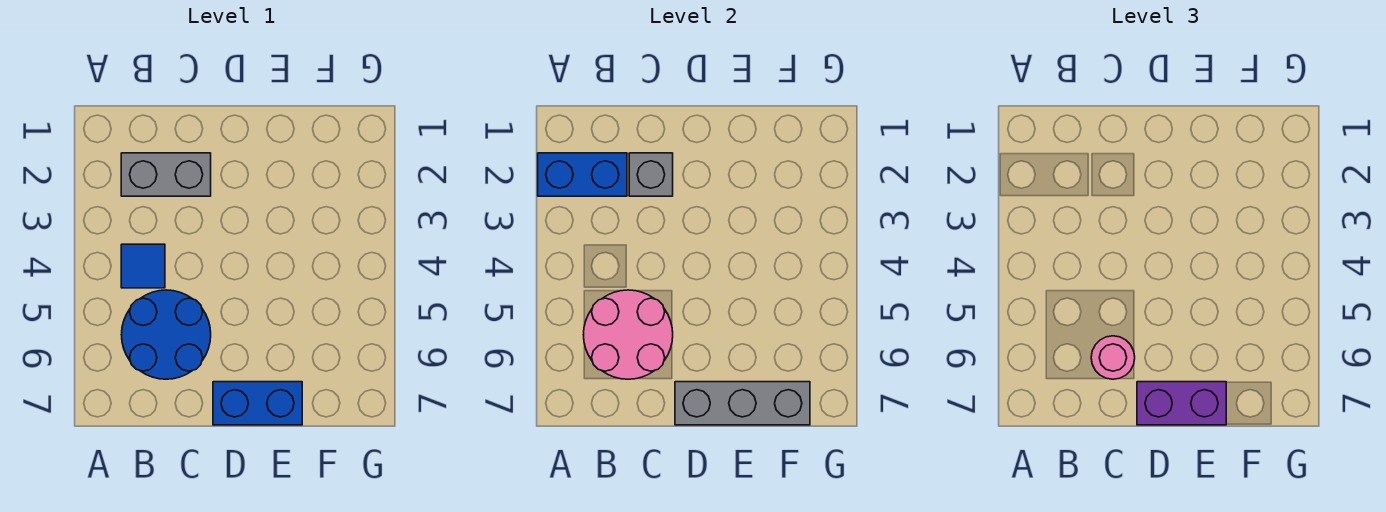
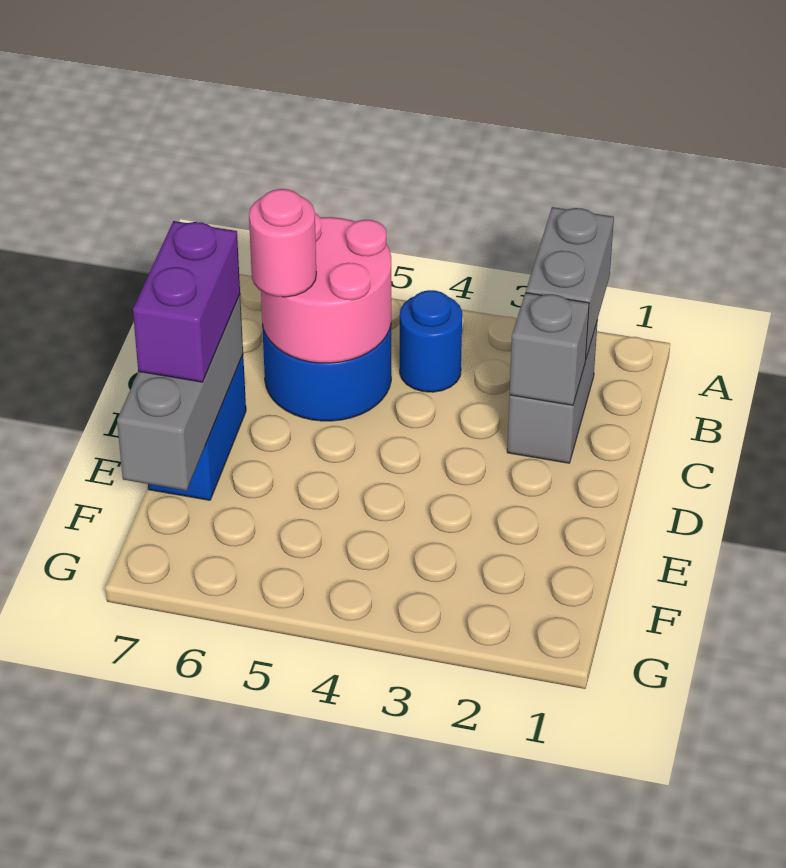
blue 1x2 brick [538,153,627,196] -> grey 1x2 brick [526,207,614,358]
blue 1x1 tile [121,244,165,288] -> blue 1x1 round brick [400,290,462,392]

